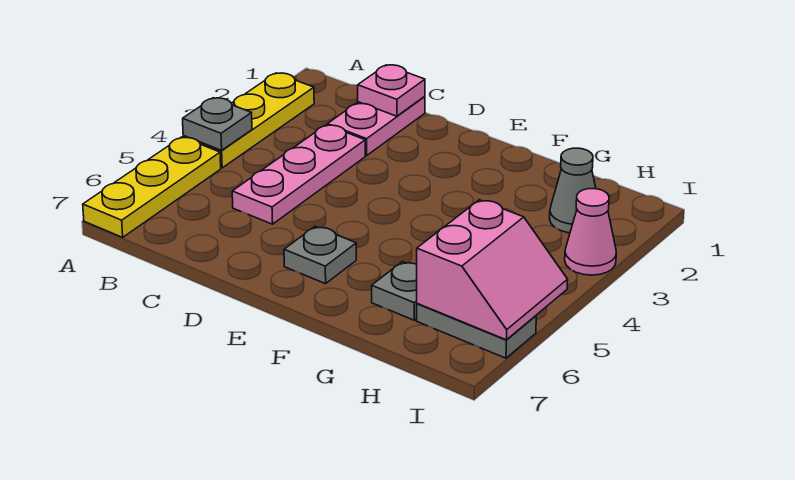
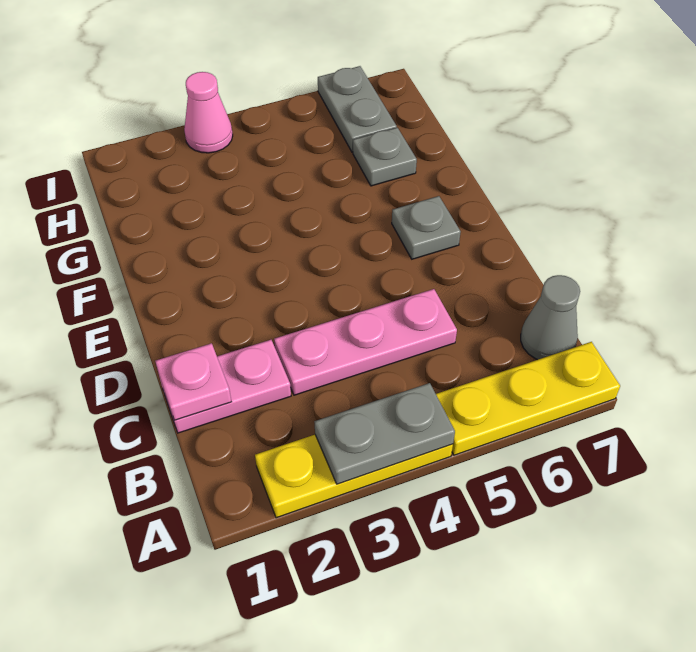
grey 1x1 plate [183,98,252,150] -> grey 1x2 plate [315,383,455,484]
grey 1x1 cone [550,148,596,233] -> grey 1x1 cone moved to [521,275,580,360]
pink 2x2 slope [417,200,568,340] -> none

